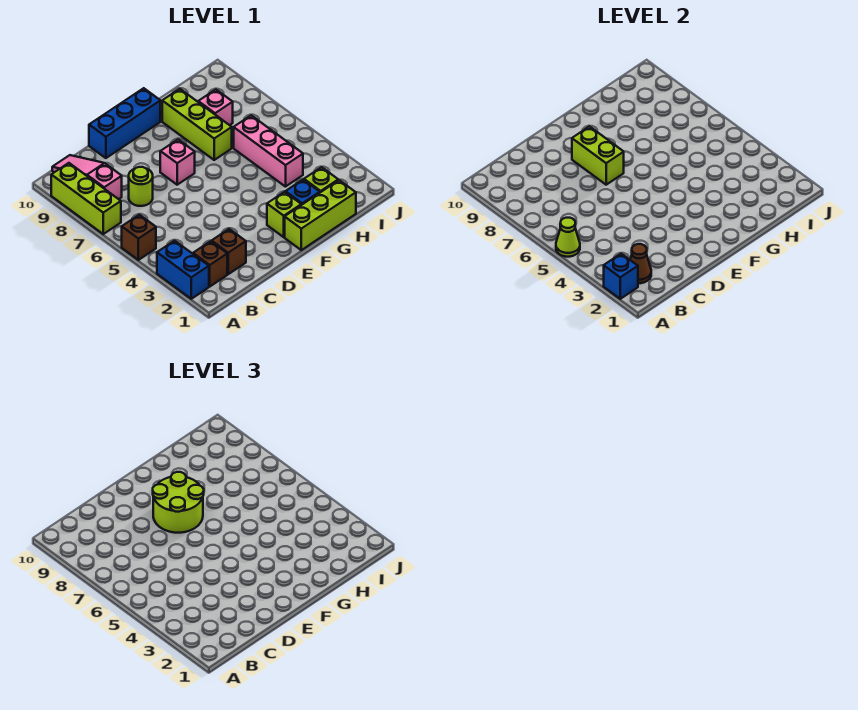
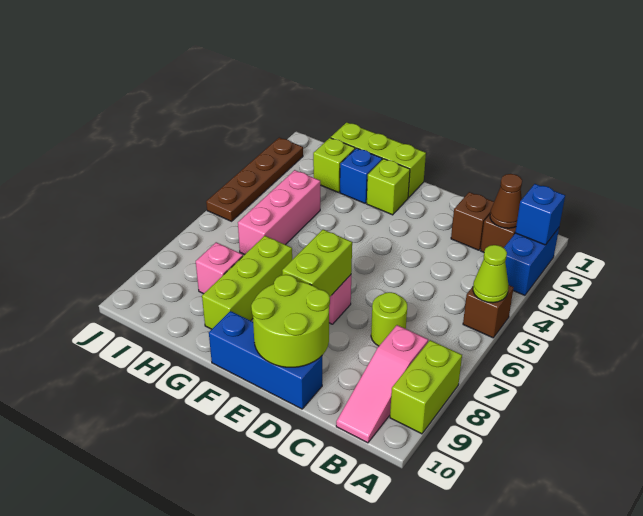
lime 1x3 brick [51,163,121,234] -> lime 1x2 brick [390,340,462,434]
lime 2x2 round brick [153,472,204,533] -> lime 2x2 round brick moved to [251,275,330,367]
none -> brown 1x4 plate [206,138,303,221]

